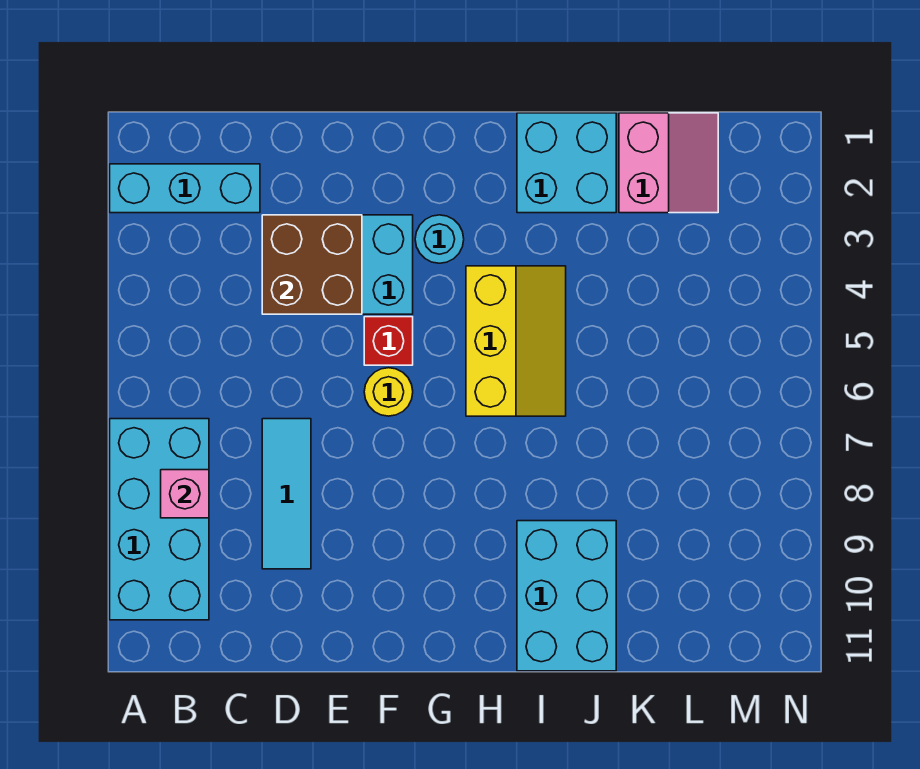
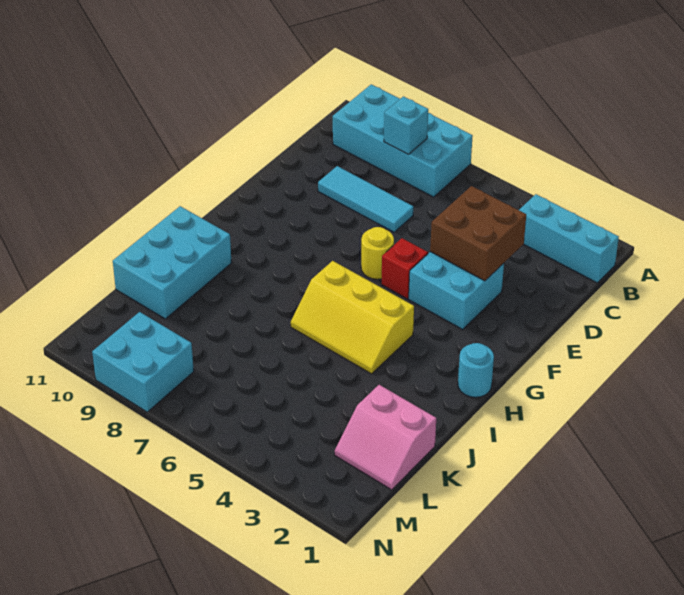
cyan 1x3 brick [110,164,260,213] -> cyan 1x3 brick turned to [519,194,619,283]
pink 1x1 brick [161,470,209,518] -> cyan 1x1 brick [384,96,428,155]
cyan 1x1 round brick [415,215,464,263] -> cyan 1x1 round brick moved to [458,343,494,397]
cyan 2x2 brick [517,113,616,213] -> cyan 2x2 brick moved to [92,312,194,412]
cyan 2x3 brick [517,521,616,671] -> cyan 2x3 brick turned to [113,206,231,319]

